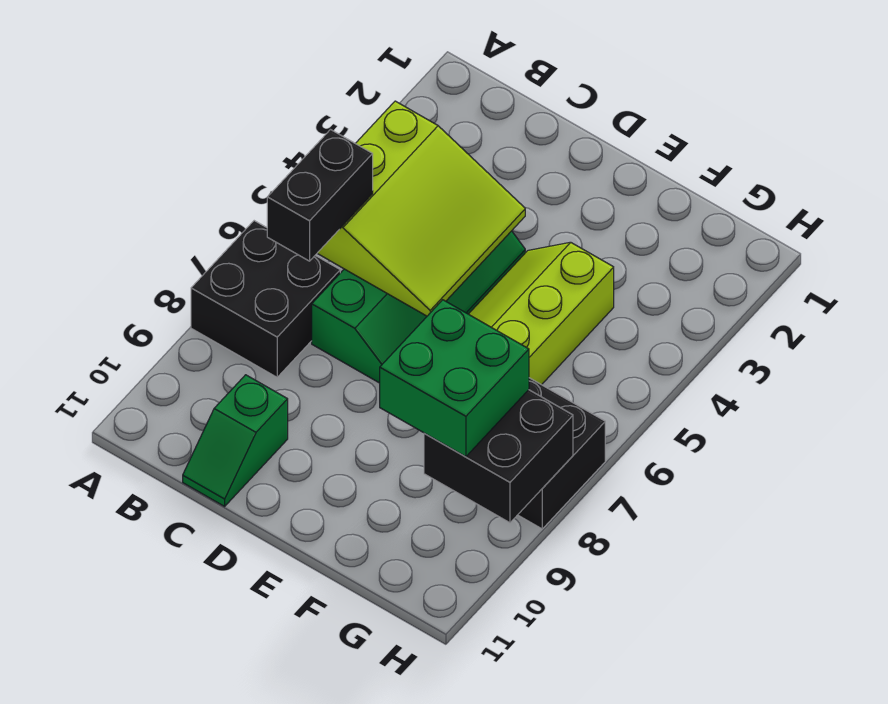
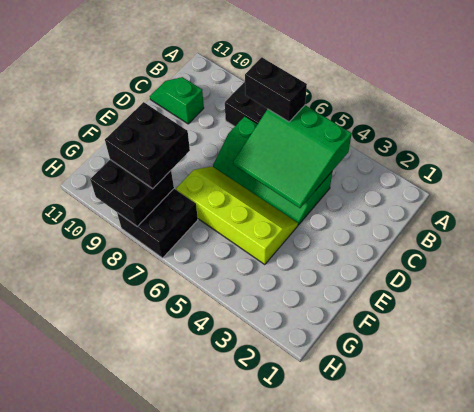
lime 3x3 slope [317,101,525,316] -> green 3x3 slope [233,105,352,208]
green 2x2 brick [380,300,529,457] -> black 2x2 brick [105,102,190,189]

